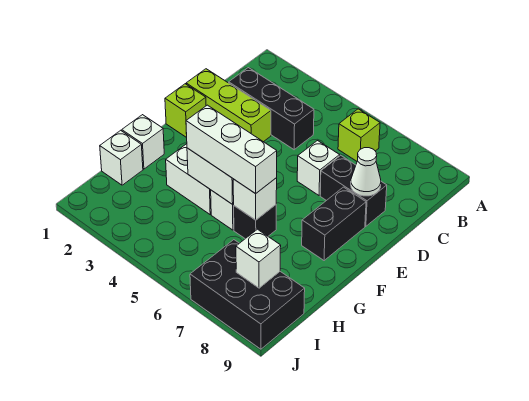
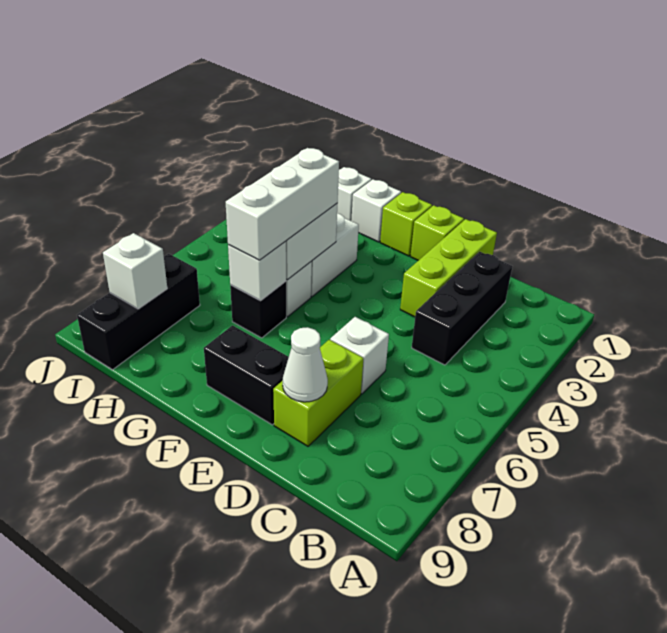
lime 1x1 brick [338,109,380,161] -> lime 1x1 brick moved to [380,192,432,256]
black 1x2 brick [320,155,387,226] -> lime 1x2 brick [273,340,363,446]
black 2x3 brick [190,240,305,349] -> black 1x3 brick [77,254,200,370]

